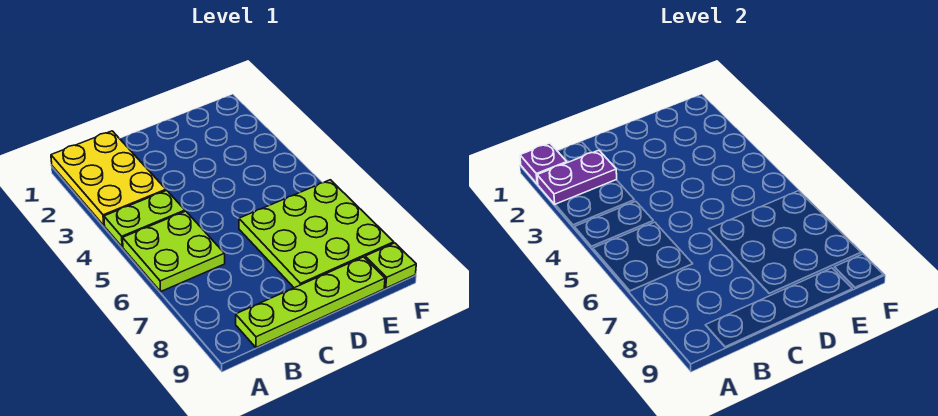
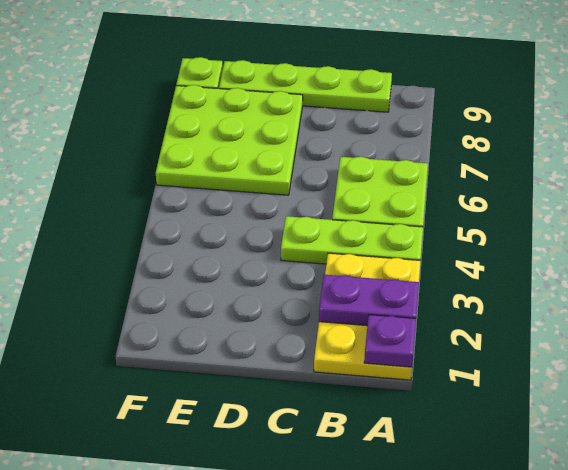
lime 1x2 plate [104,190,185,247] -> lime 1x3 plate [281,216,423,264]

